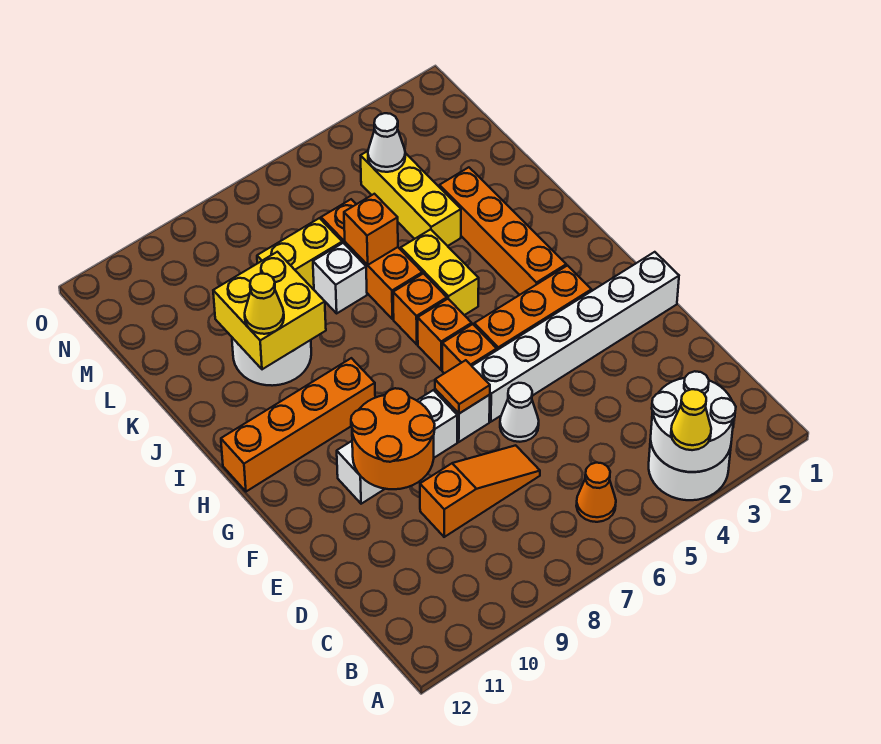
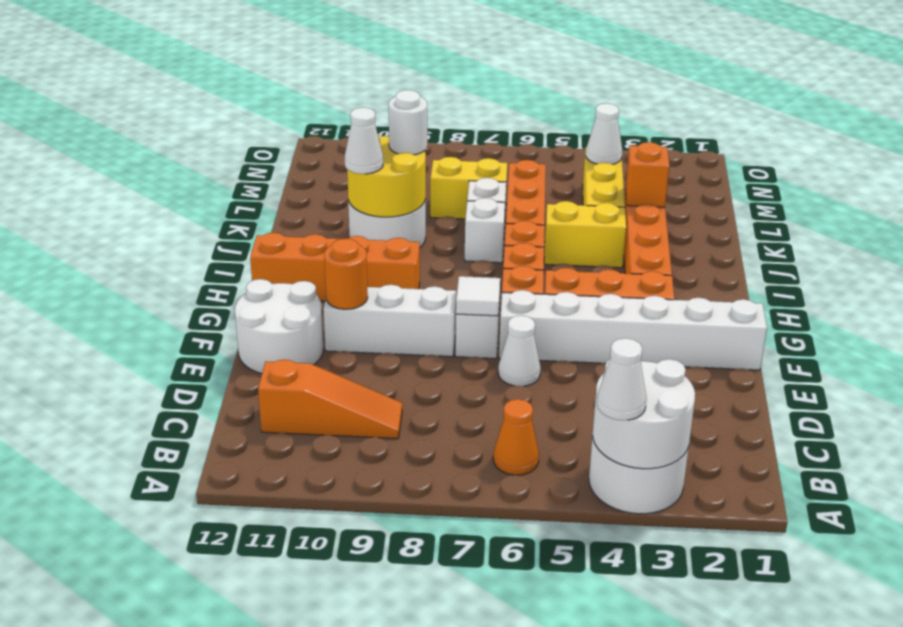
yellow 1x1 cone [671,389,711,450] -> white 1x1 cone [597,338,646,420]
orange 1x3 slope [420,445,540,537] -> orange 1x3 slope moved to [258,360,402,439]
orange 2x2 round brick [351,388,435,489] -> orange 1x1 round brick [324,239,368,309]
none -> white 2x2 round brick [235,279,323,374]
orange 1x1 tile [435,360,490,414] -> white 1x1 tile [456,276,500,316]
yellow 1x2 brick [401,229,479,315] -> yellow 1x2 brick turned to [544,201,626,268]
none -> white 1x1 brick [465,198,505,263]
yellow 2x2 brick [213,252,326,369] -> yellow 2x2 round brick [347,134,426,217]
yellow 1x1 cone [245,274,284,334] -> white 1x1 cone [345,108,383,174]
orange 1x1 brick [344,194,398,265] -> orange 1x1 brick moved to [626,142,669,207]
none -> white 1x1 round brick [389,90,427,155]

